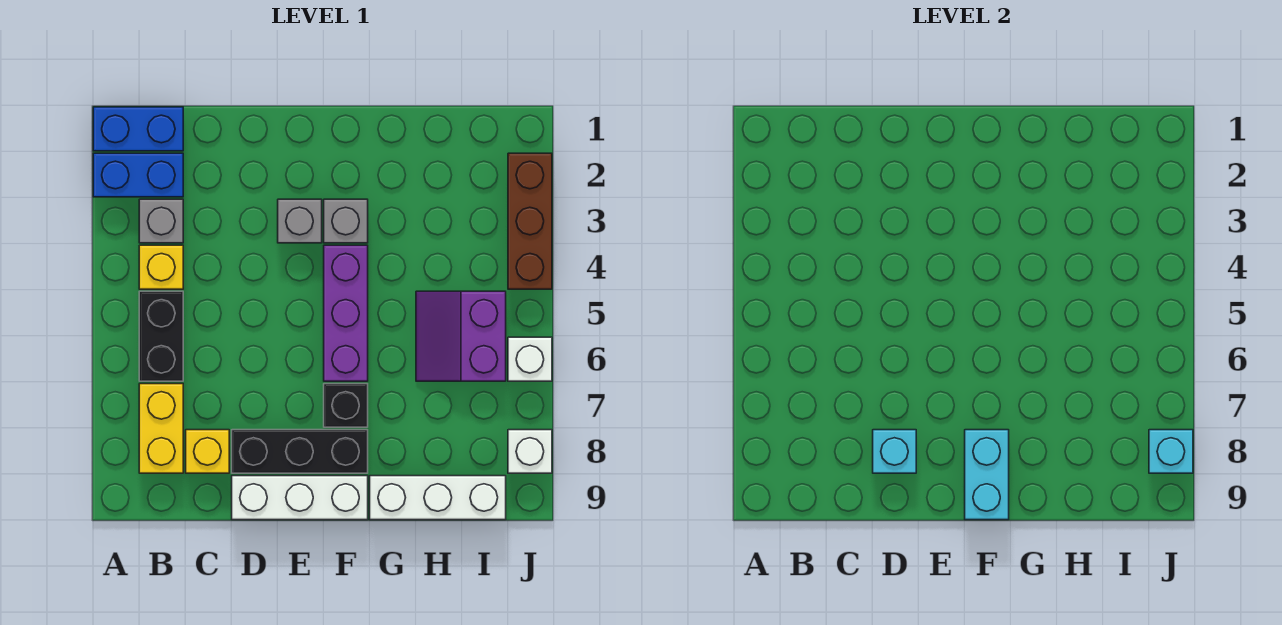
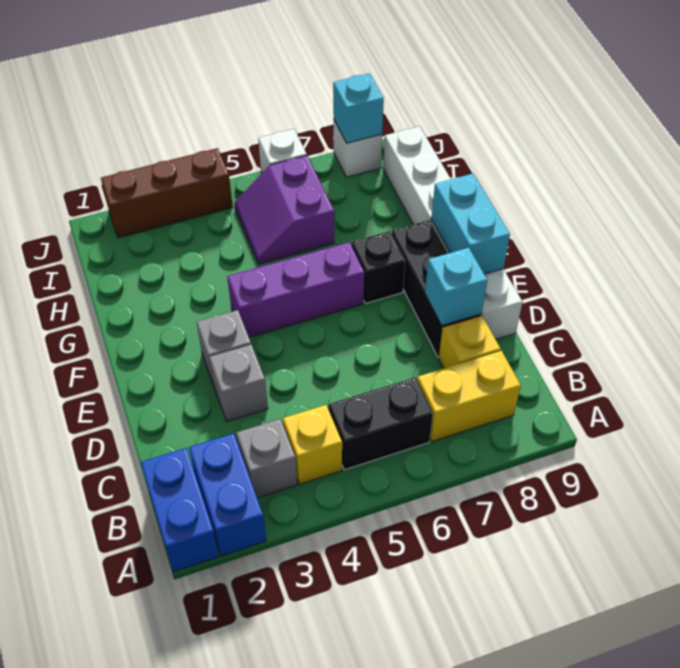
grey 1x1 brick [324,199,368,243] -> grey 1x1 brick moved to [209,345,268,421]
cyan 1x2 brick [965,430,1009,520] -> cyan 1x2 brick turned to [431,174,510,274]
purple 2x2 slope [416,291,506,381] -> purple 2x2 slope turned to [235,156,334,264]

